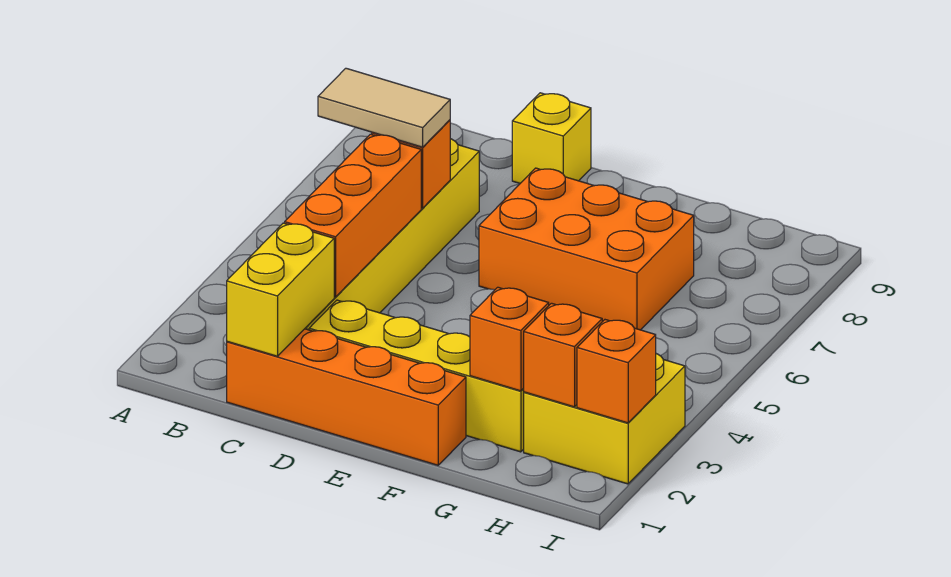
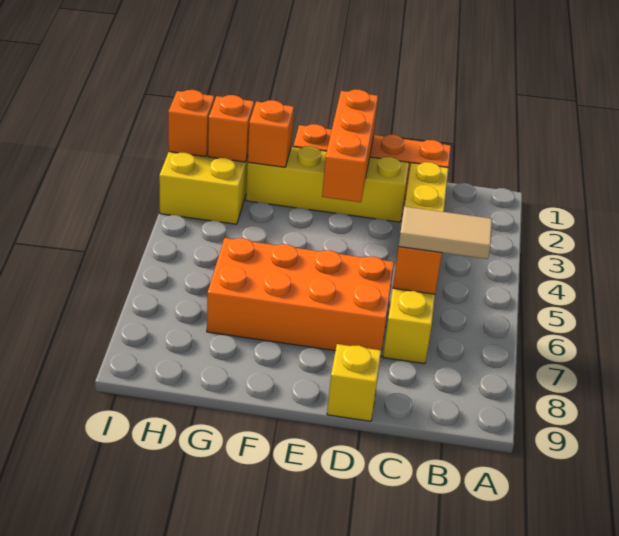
yellow 1x2 brick [227,223,334,356] -> none
orange 1x3 brick [285,134,421,297] -> orange 1x3 brick moved to [322,90,378,202]
orange 2x3 brick [479,168,694,330] -> orange 2x4 brick [207,238,394,357]

